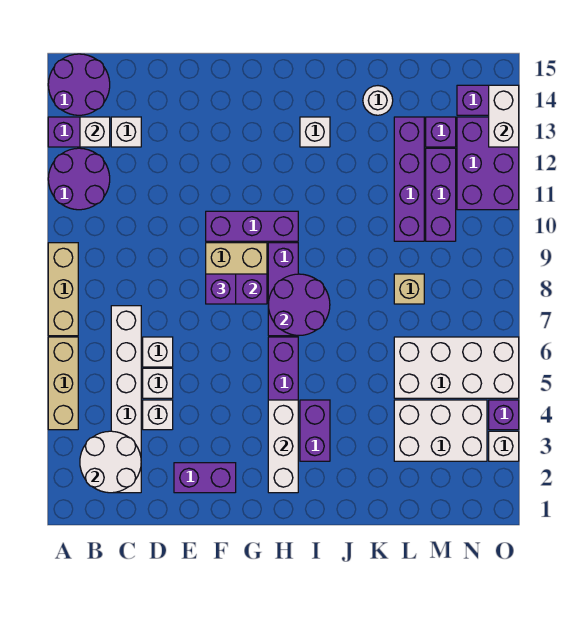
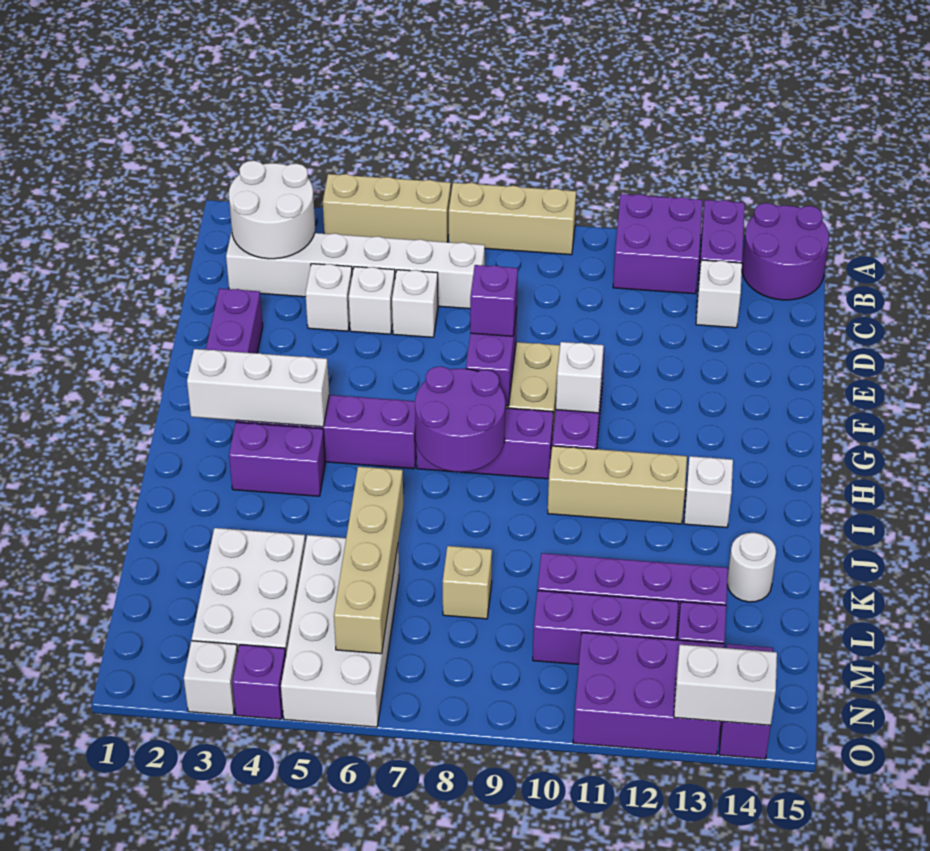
purple 2x2 round brick [48,148,110,210] -> purple 2x2 brick [613,194,703,294]
white 1x1 brick [80,117,110,147] -> white 1x1 brick moved to [556,342,604,413]
none -> tan 1x3 brick [548,446,687,524]
none -> tan 1x4 brick [334,467,403,654]

